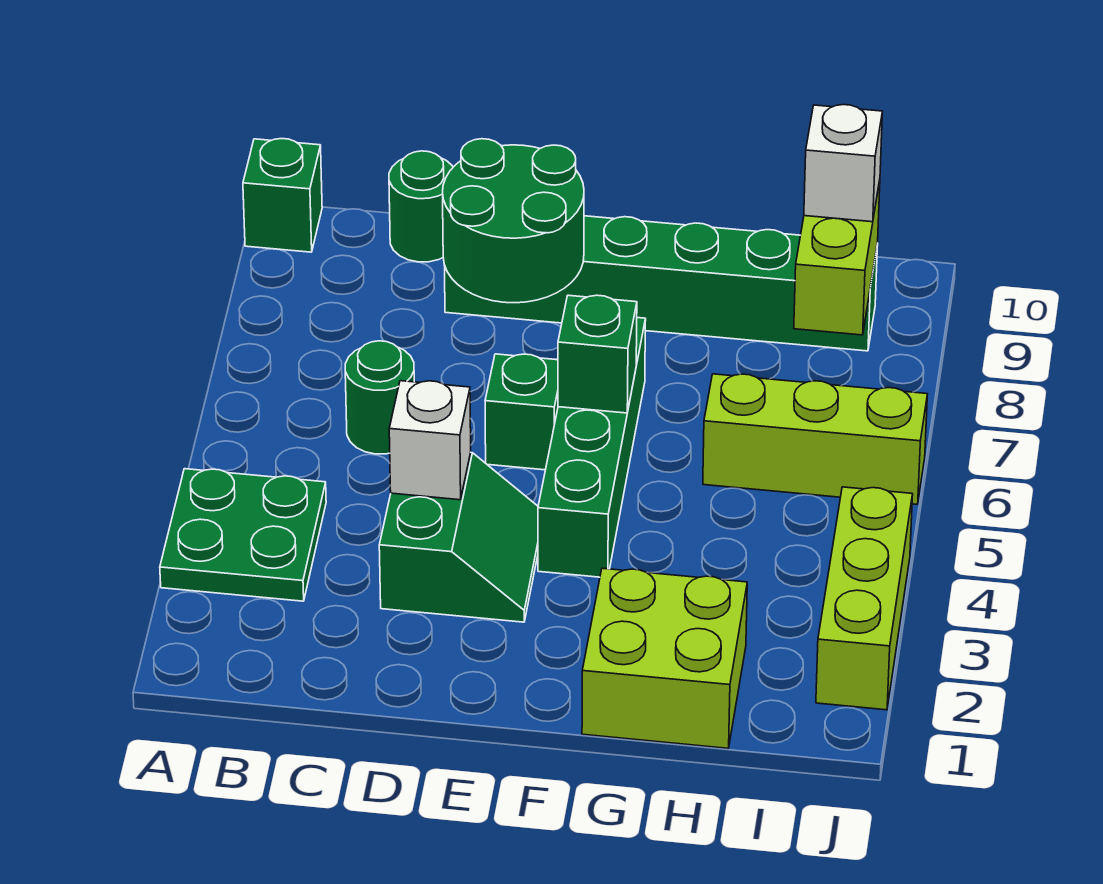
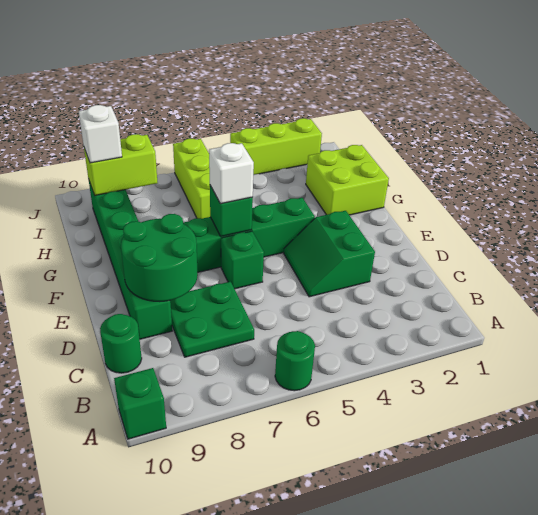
green 2x2 plate [160,469,326,601] -> green 2x2 plate moved to [170,282,254,357]
green 1x1 round brick [345,341,414,454] -> green 1x1 round brick moved to [275,331,315,391]
green 2x2 slope [379,453,538,622] -> green 2x2 slope turned to [284,211,375,297]
white 1x1 brick [389,381,471,500] -> white 1x1 brick moved to [209,143,254,204]

